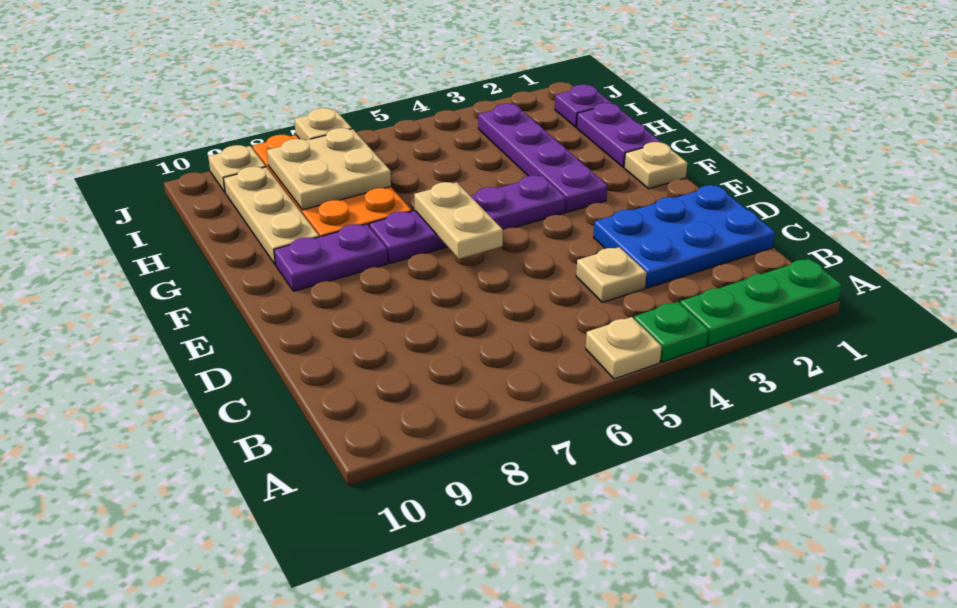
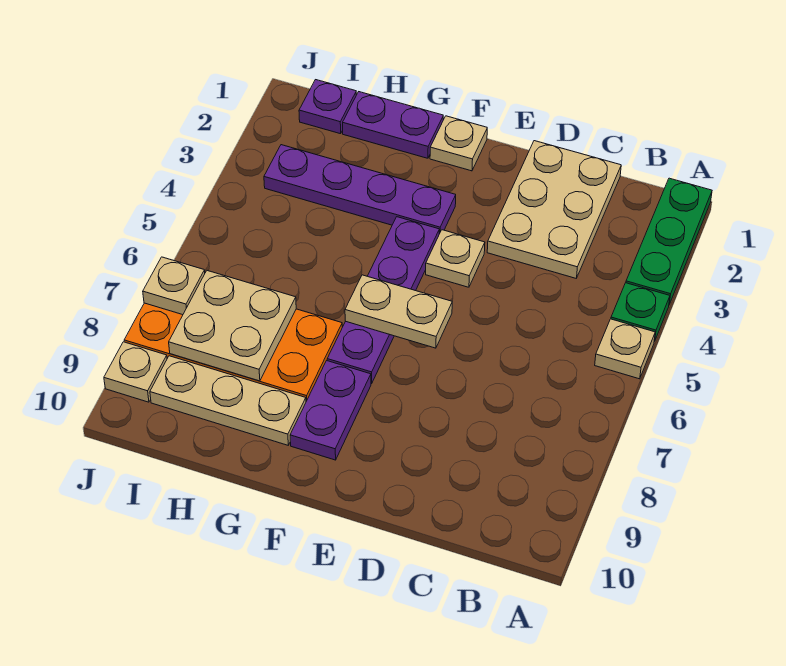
blue 2x3 plate [594,185,775,288] -> tan 2x3 plate [487,141,621,278]
tan 1x1 plate [576,247,647,302] -> tan 1x1 plate moved to [426,230,485,287]

